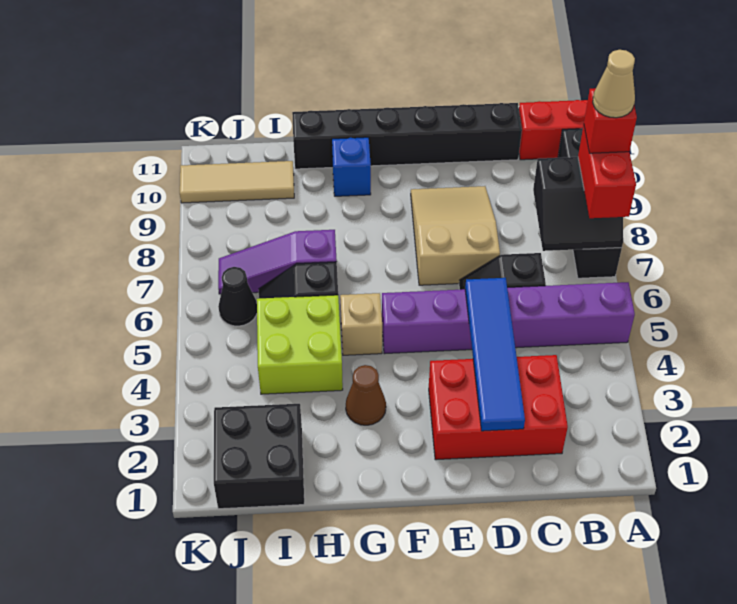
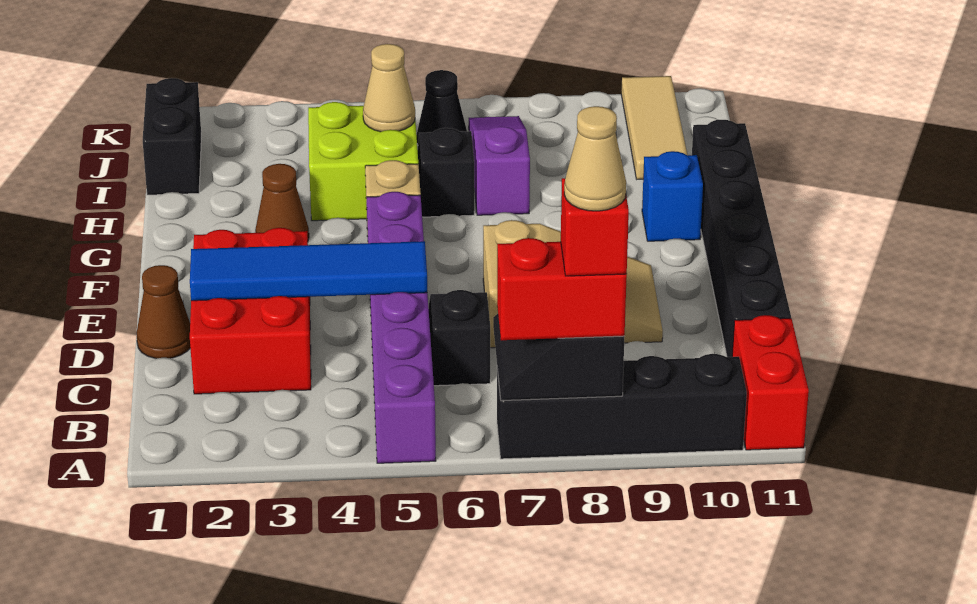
none -> brown 1x1 cone [136,265,190,359]
black 2x2 brick [214,404,304,509] -> black 1x2 brick [143,78,201,195]
none -> tan 1x1 cone [363,44,415,132]

